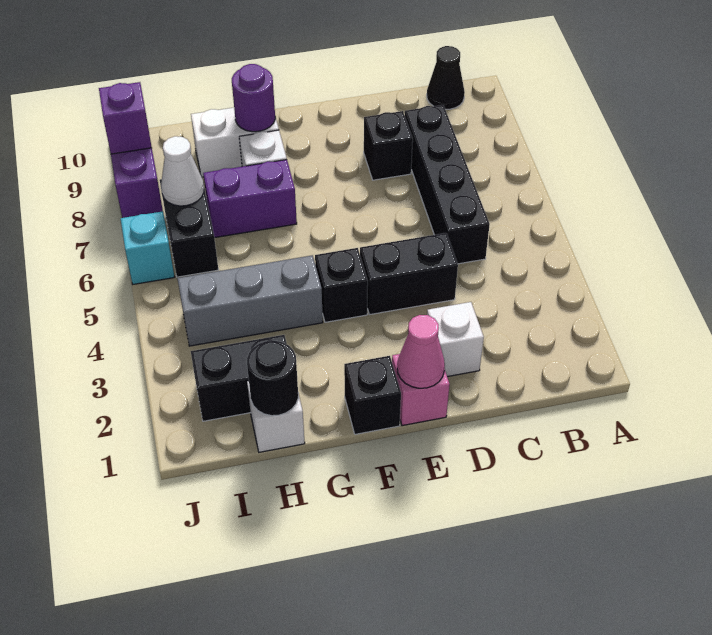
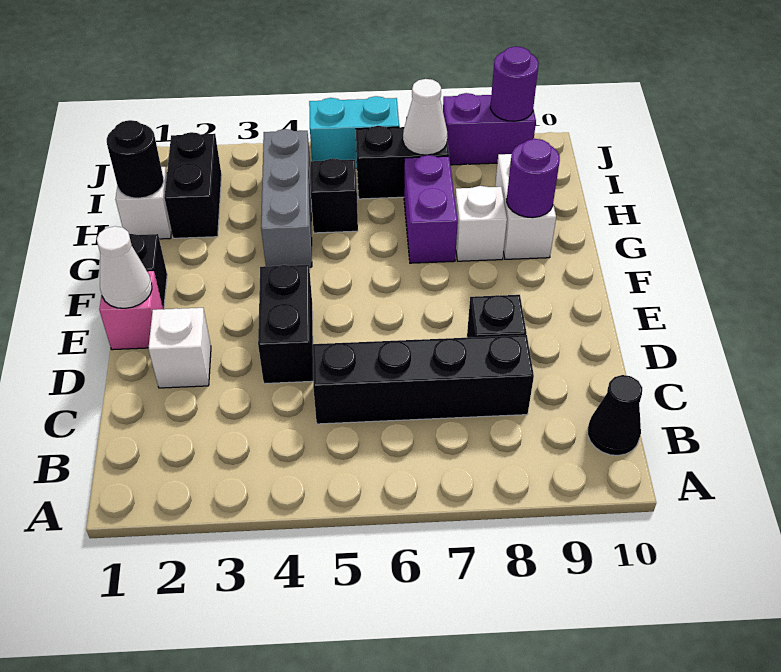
pink 1x1 cone [397,315,445,388] -> white 1x1 cone [97,226,152,308]
black 1x1 brick [315,248,368,322] -> black 1x1 brick moved to [310,158,358,233]
cyan 1x1 brick [121,211,174,284] -> cyan 1x2 brick [309,96,399,168]
purple 1x1 brick [99,82,152,154] -> purple 1x1 round brick [490,46,539,121]

